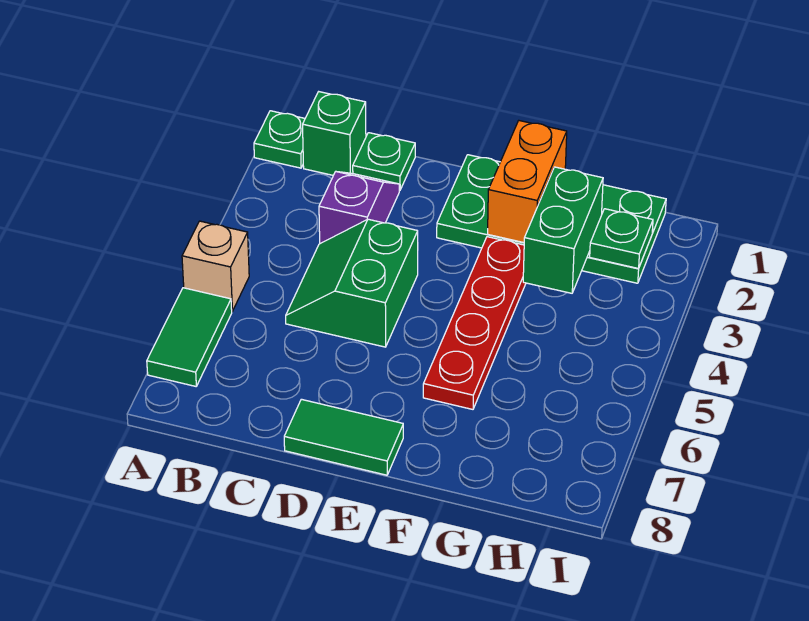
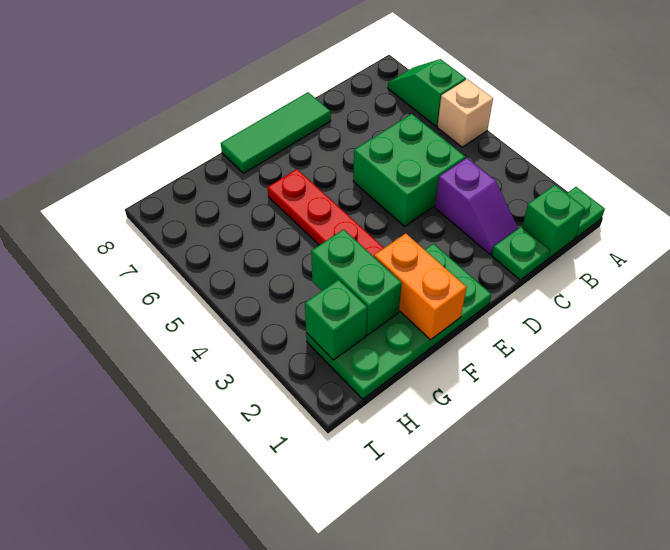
green 1x2 tile [147,288,232,386] -> green 1x2 slope [388,59,466,126]
green 2x2 slope [286,219,418,347] -> green 2x2 brick [353,114,465,226]
green 1x2 tile [284,399,403,475] -> green 1x3 tile [221,92,331,173]
green 1x1 plate [590,209,653,268] -> green 1x1 brick [305,280,367,360]

